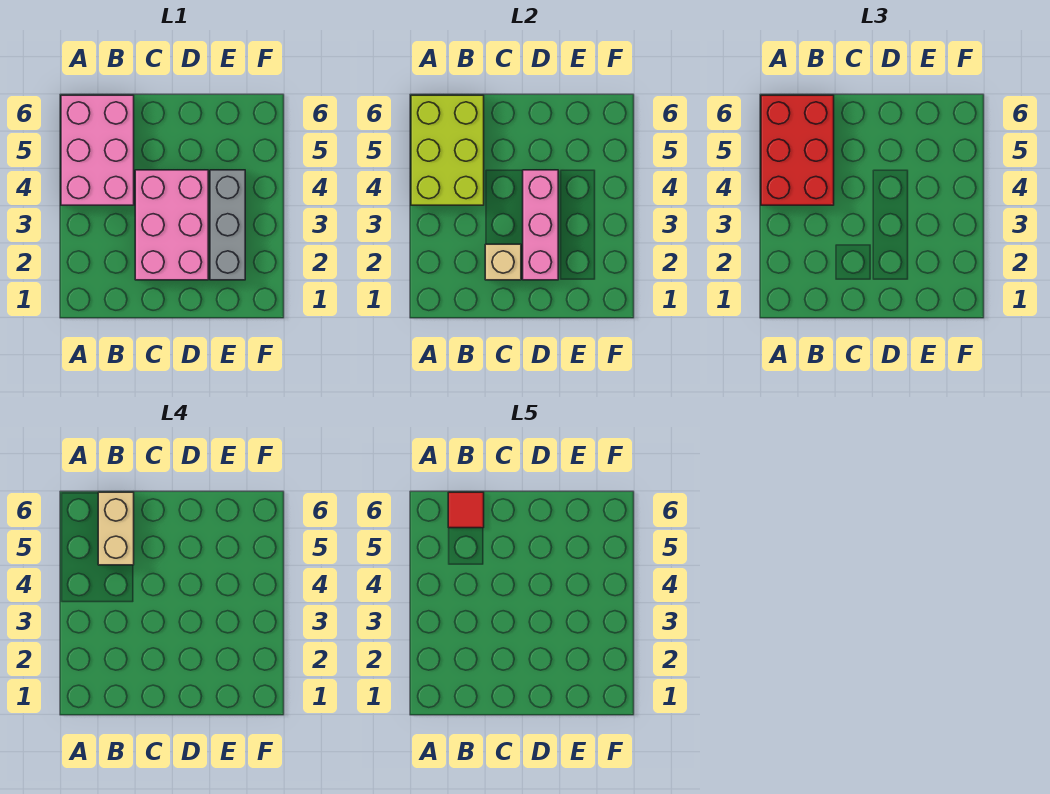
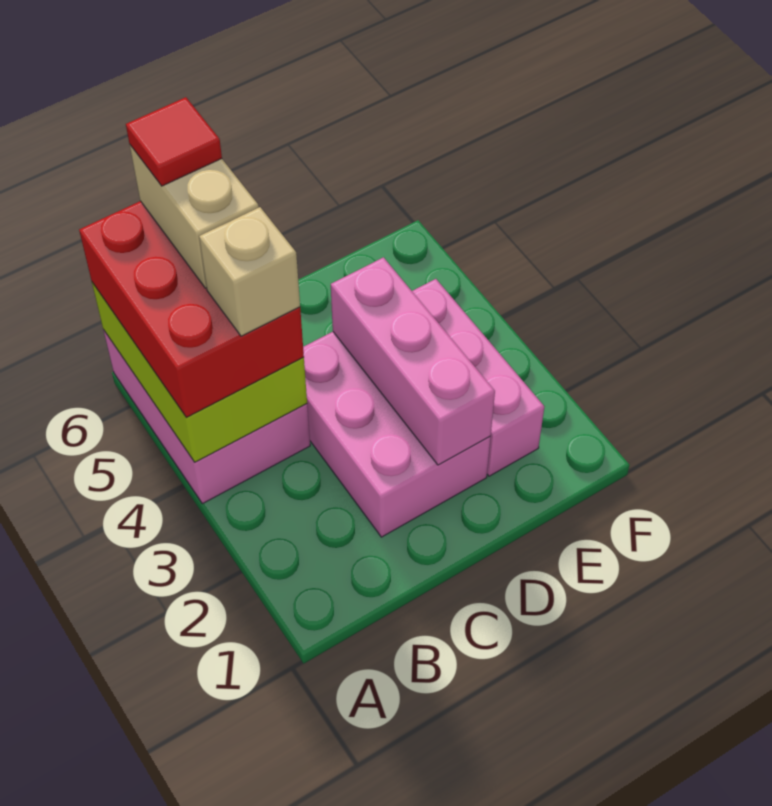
tan 1x1 brick [485,244,521,280] -> tan 1x1 brick moved to [199,207,300,336]
grey 1x3 brick [210,170,245,280] -> pink 1x3 brick [412,279,544,476]

